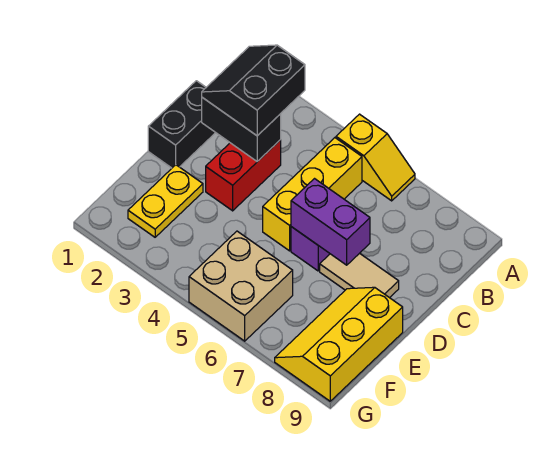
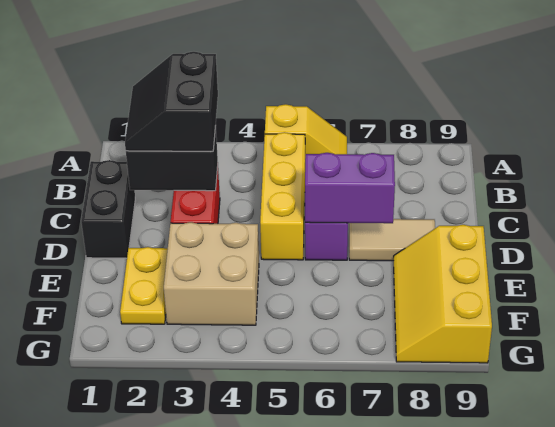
tan 2x2 brick [189,231,293,341] -> tan 2x2 brick moved to [164,222,259,325]

